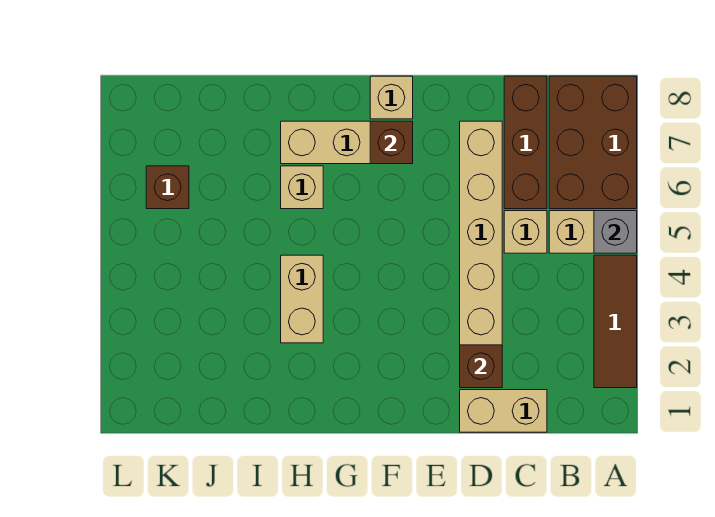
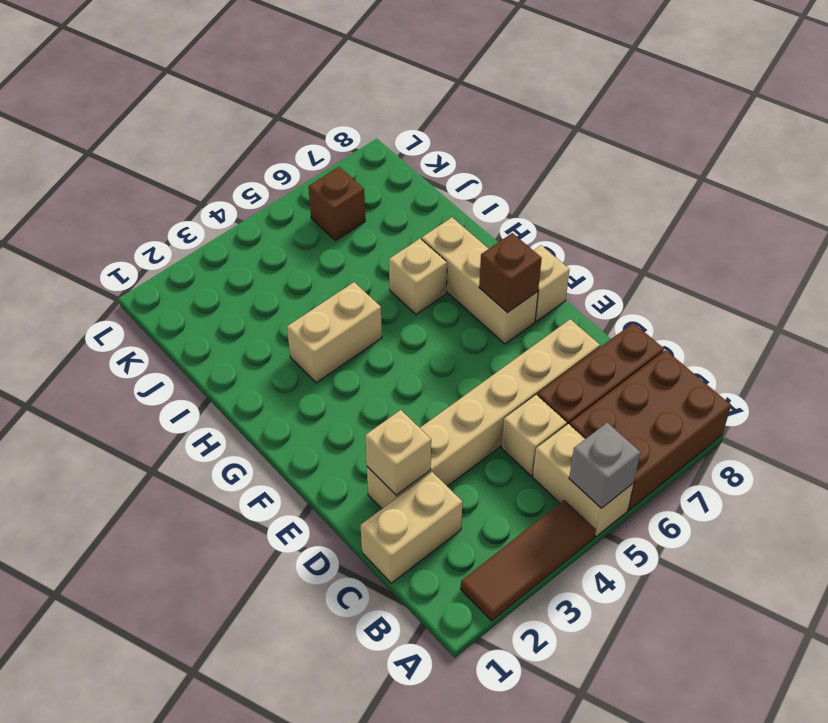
tan 1x2 brick [460,390,547,432] -> tan 1x2 brick turned to [361,472,462,583]
brown 1x1 brick [460,345,502,388] -> tan 1x1 brick [365,410,431,495]

